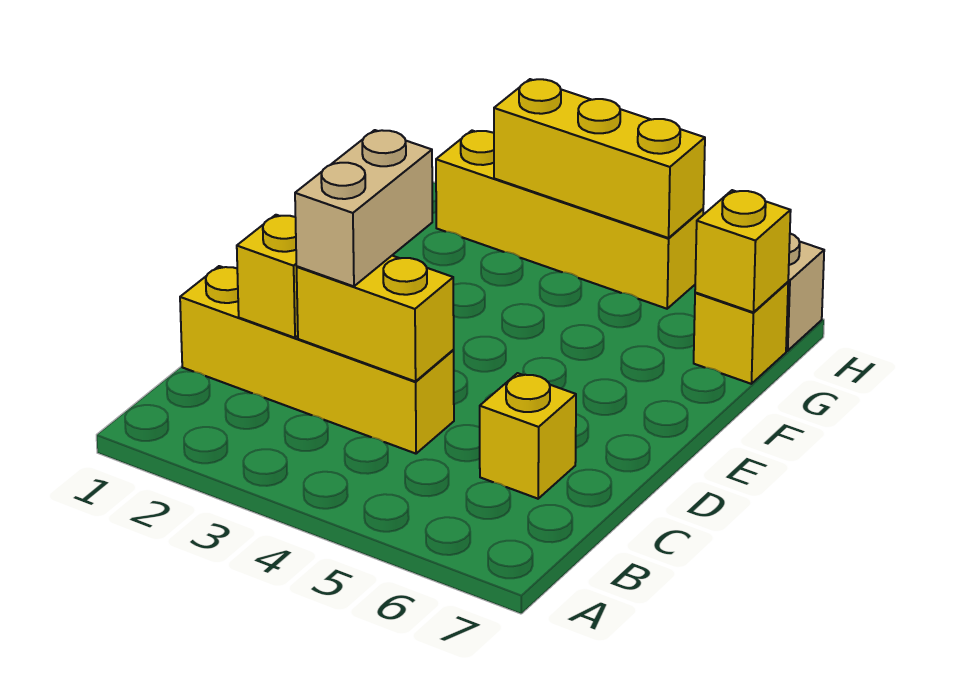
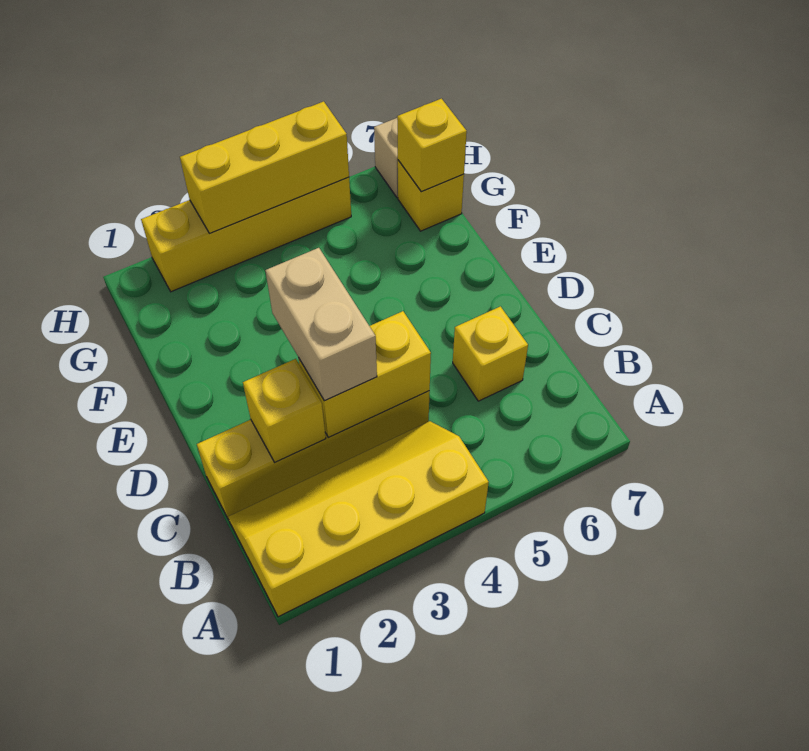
none -> yellow 2x4 slope [228,421,489,617]

